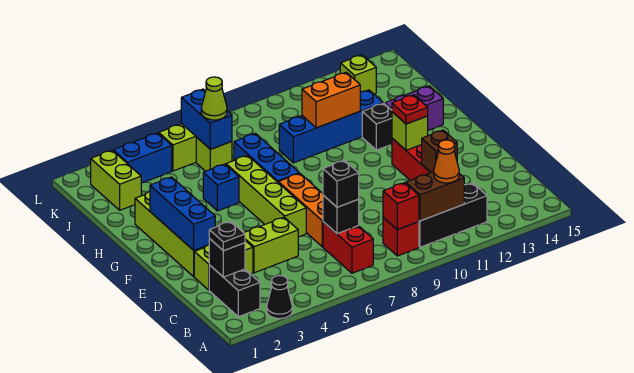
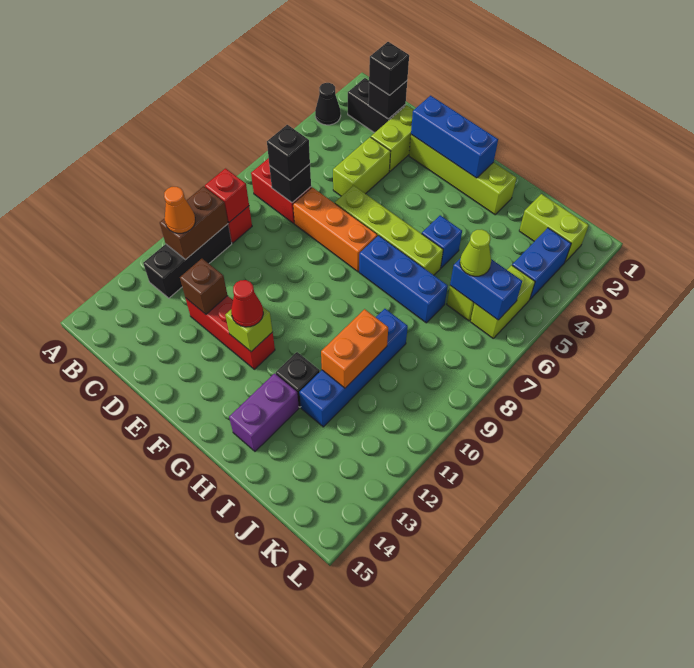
black 1x1 plate [209,221,245,251] -> black 1x1 brick [369,42,409,95]
red 1x1 plate [392,95,428,124] -> red 1x1 cone [231,280,263,327]
lime 1x1 brick [340,55,376,94] -> none

